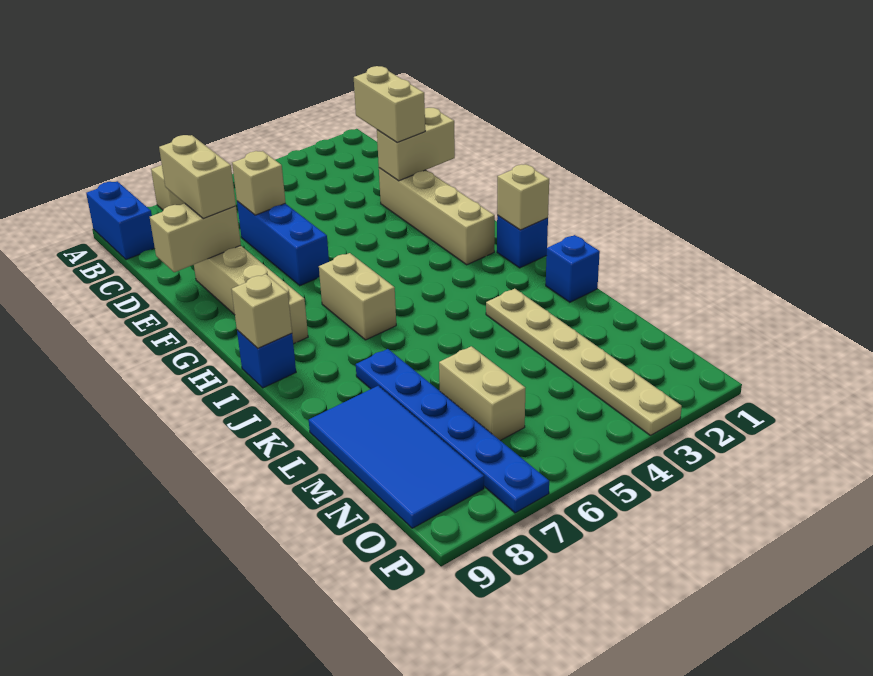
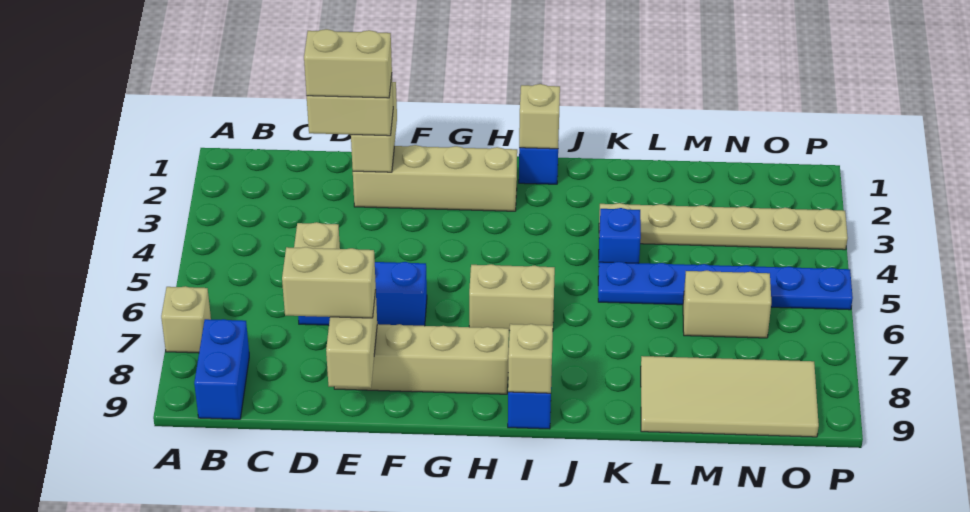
blue 1x2 brick [86,181,155,260] -> blue 1x2 brick turned to [194,319,249,419]
none -> tan 1x2 brick [304,29,392,98]
blue 1x1 brick [546,235,600,302] -> blue 1x1 brick moved to [599,208,641,263]
blue 1x6 plate [356,349,549,513] -> blue 1x6 plate moved to [598,262,853,310]
blue 2x4 tile [309,386,484,528] -> tan 2x4 tile [641,356,819,437]

